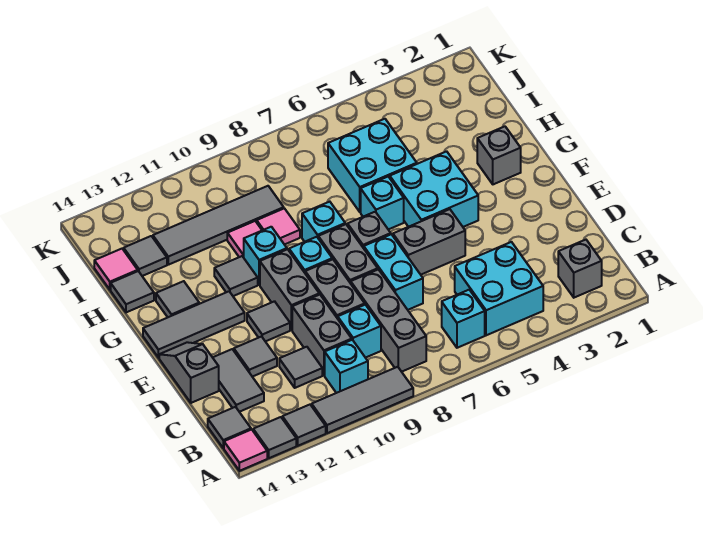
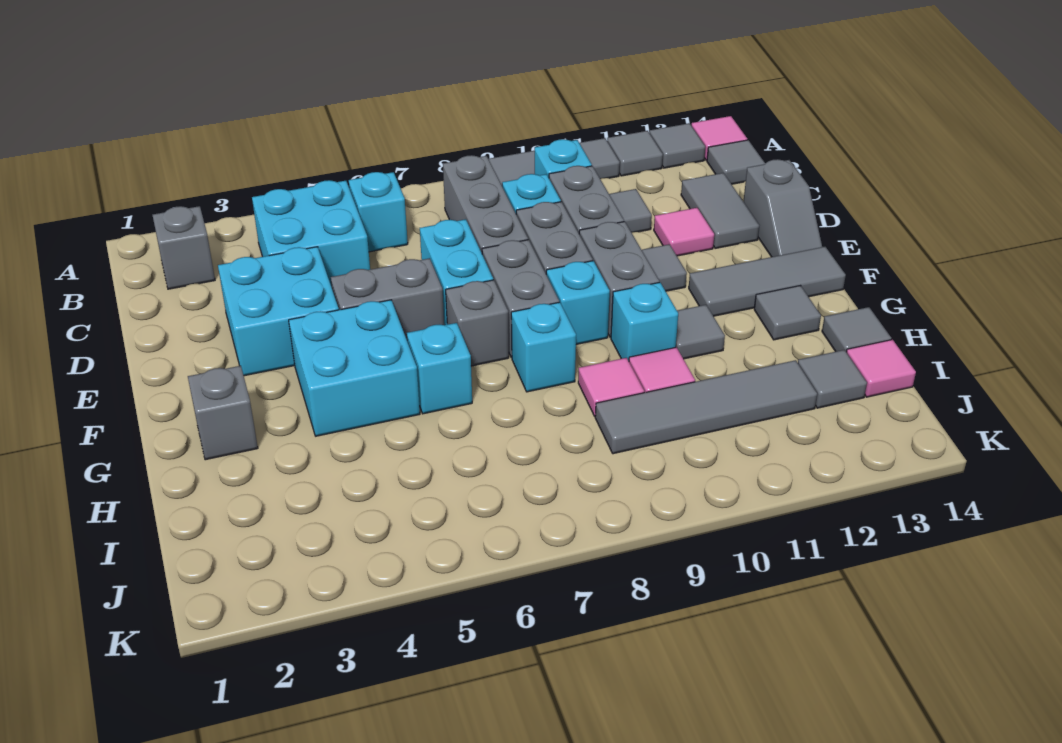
grey 1x1 tile [234,337,277,377] -> pink 1x1 tile [654,208,714,256]
cyan 2x2 brick [328,119,417,212] -> cyan 2x2 brick moved to [218,247,339,376]

